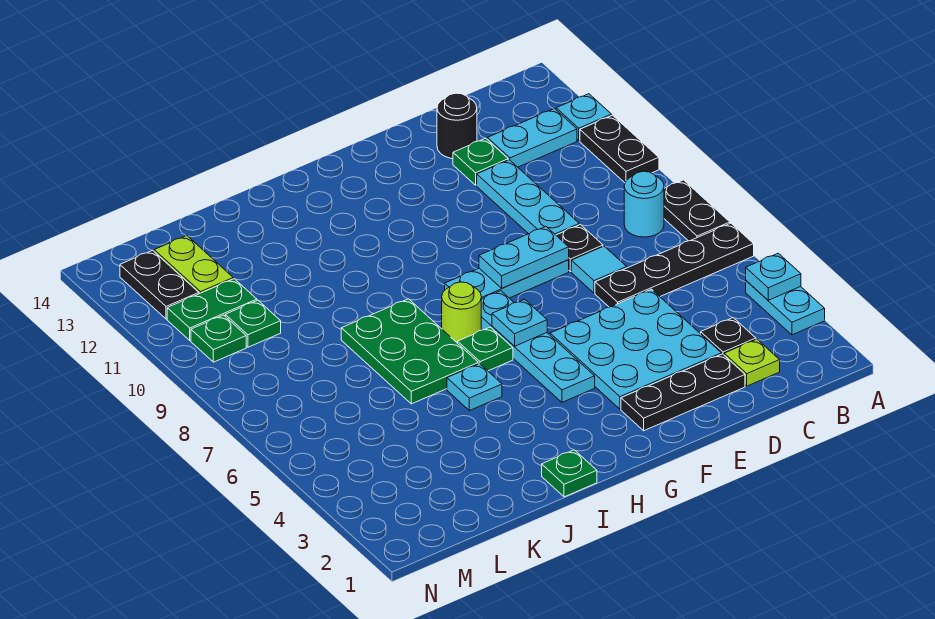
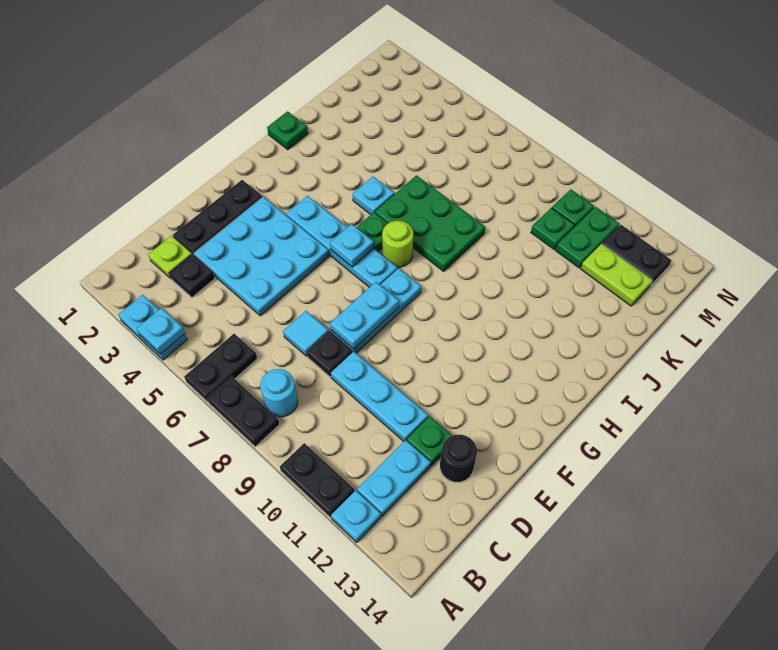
black 1x4 plate [595,223,754,307] -> black 1x2 plate [184,334,257,402]

